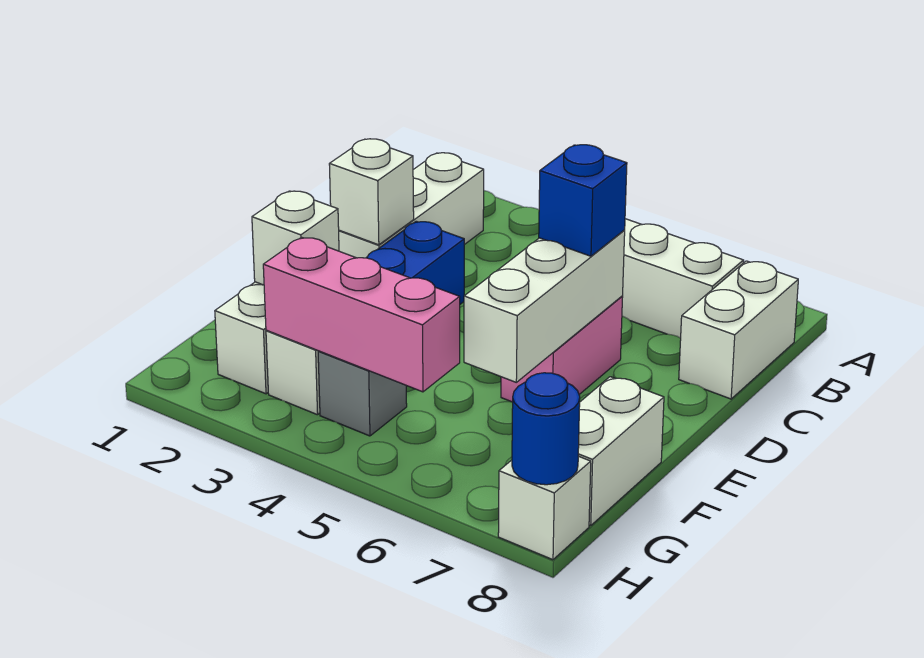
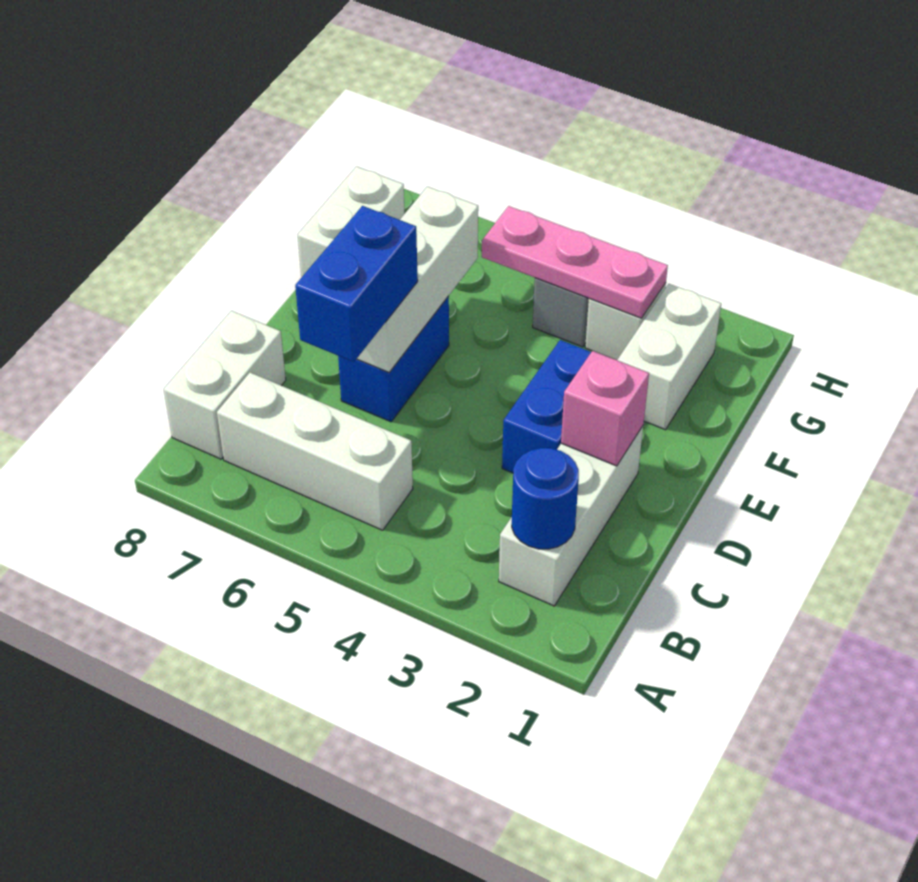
white 1x1 brick [329,139,414,245] -> pink 1x1 brick [561,351,649,466]
pink 1x2 brick [501,296,623,402] -> blue 1x2 brick [338,297,449,422]
blue 1x1 brick [539,145,627,256] -> blue 1x2 brick [295,206,418,362]
white 1x1 brick [252,191,339,285] -> none
pink 1x3 brick [263,237,460,392] -> pink 1x3 plate [482,206,668,318]
white 1x1 brick [498,456,591,560] -> none
blue 1x1 round brick [512,373,580,485] -> blue 1x1 round brick moved to [512,448,579,549]

